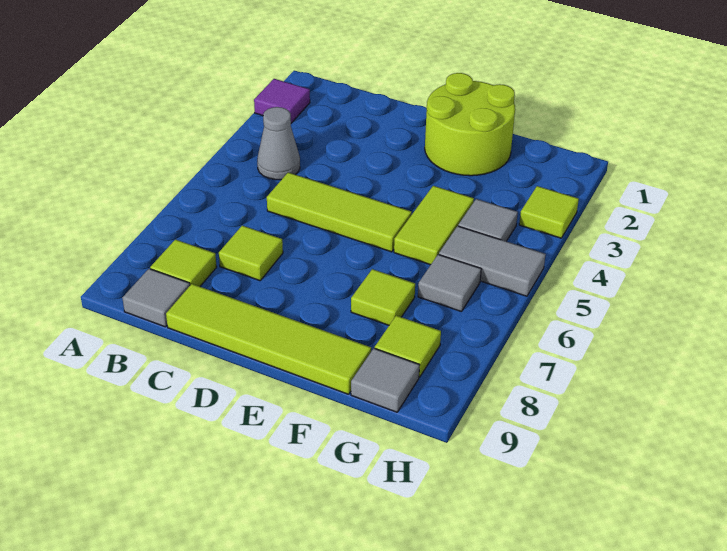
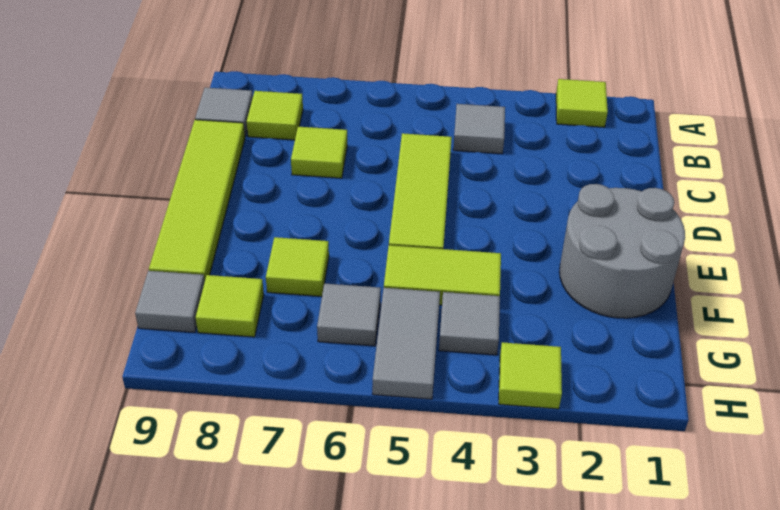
purple 1x1 tile [254,79,310,123] -> lime 1x1 tile [556,79,608,127]
grey 1x1 cone [257,107,300,180] -> grey 1x1 tile [453,104,505,154]
lime 2x2 round brick [425,73,515,176] -> grey 2x2 round brick [559,184,685,318]

